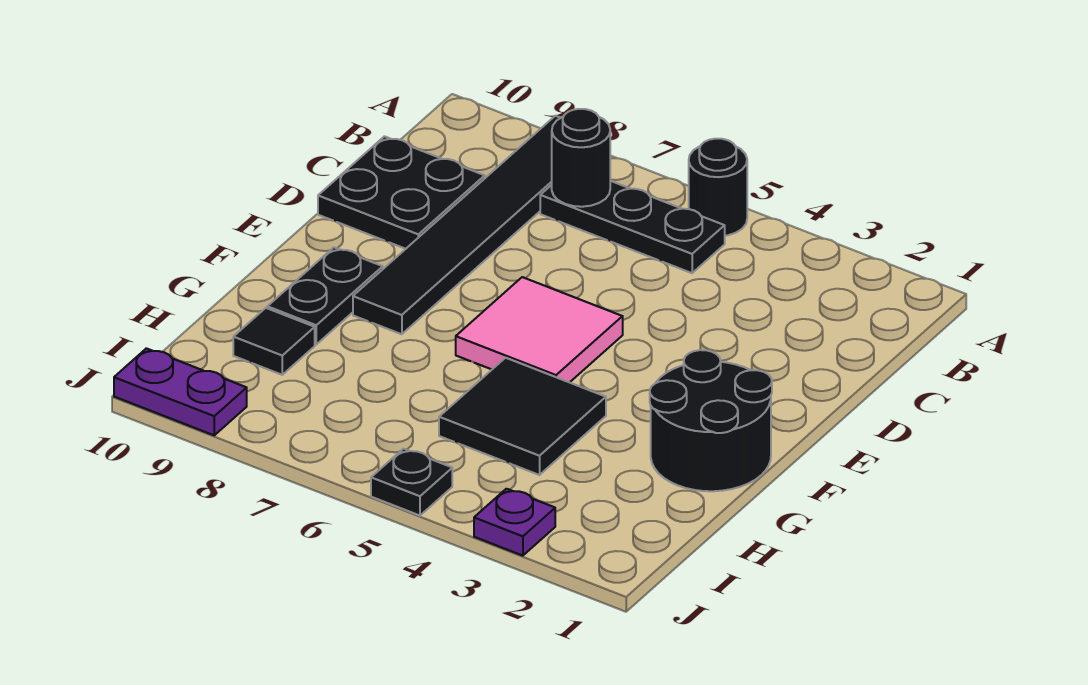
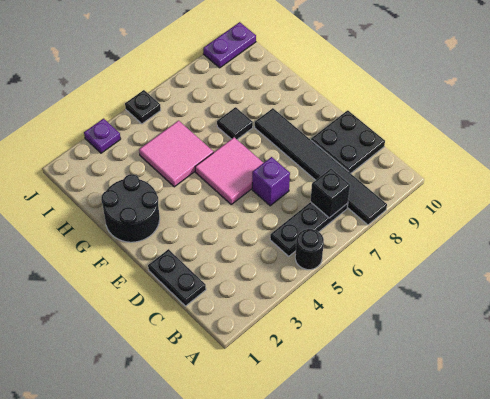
black 1x1 round brick [552,109,610,207] -> black 1x1 brick [311,169,350,218]
none -> purple 1x1 brick [252,157,290,206]
black 1x2 plate [267,247,383,344] -> black 1x2 plate moved to [148,249,206,306]
black 2x2 tile [439,358,606,475] -> pink 2x2 tile [139,121,213,187]
black 1x1 tile [233,308,315,375] -> black 1x1 tile moved to [217,107,253,139]

